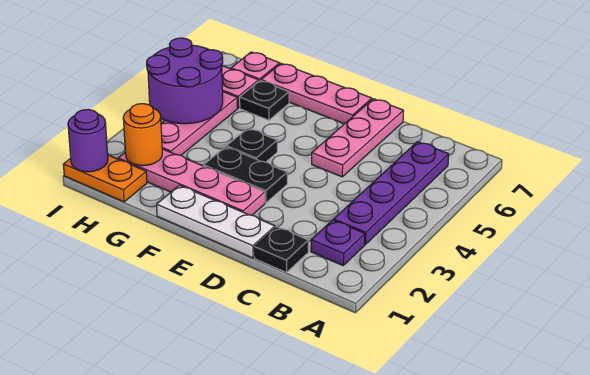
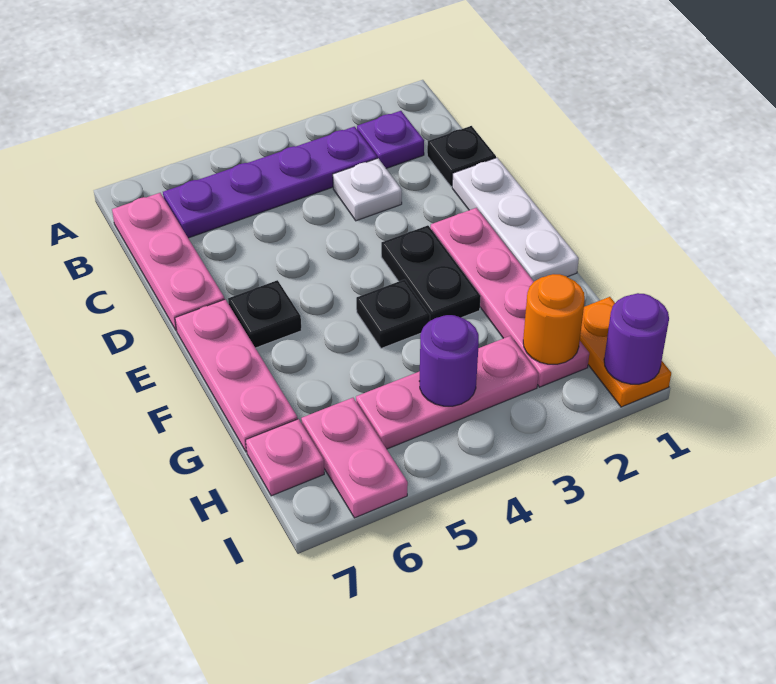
none -> white 1x1 plate [333,158,402,221]
pink 1x3 plate [312,99,403,177] -> pink 1x3 plate turned to [112,193,225,330]
black 1x1 plate [240,81,289,120] -> black 1x1 plate moved to [228,280,301,348]
purple 2x2 round brick [147,38,223,124] -> purple 1x1 round brick [419,315,479,406]

